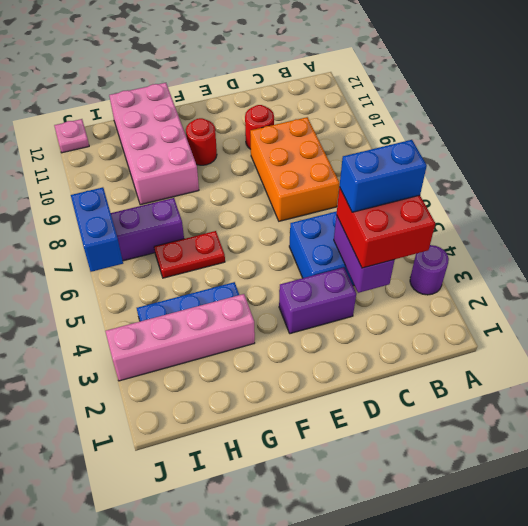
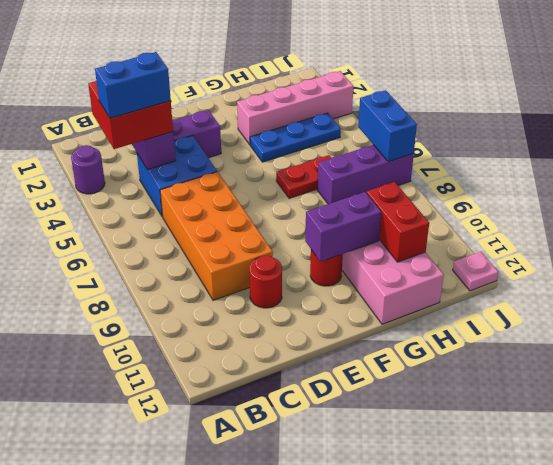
orange 2x3 brick [250,117,339,221] -> orange 2x4 brick [160,172,273,300]
none -> purple 1x2 brick [305,192,381,262]
none -> red 1x2 brick [367,182,429,262]

